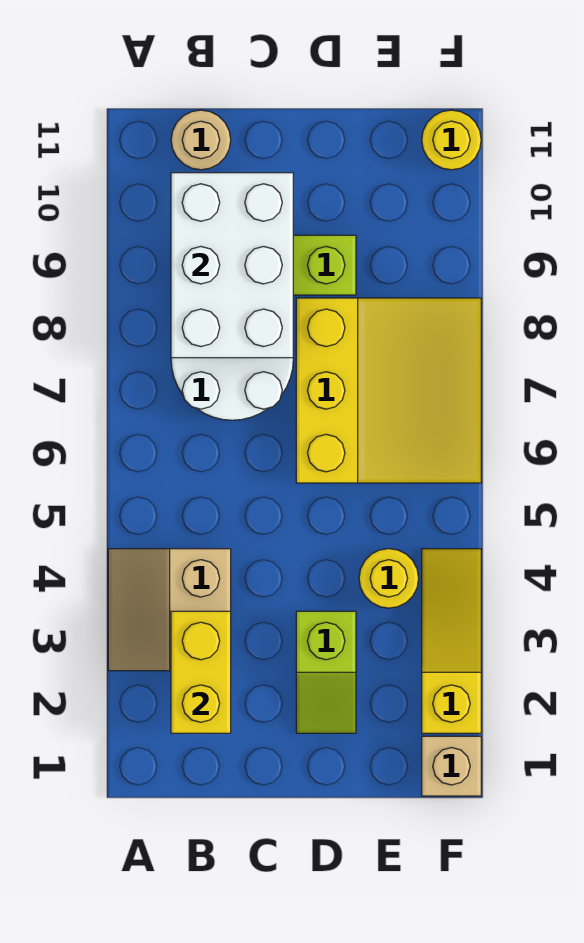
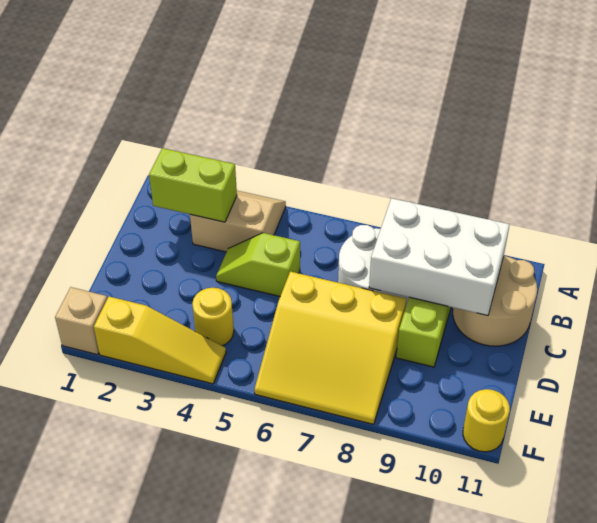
yellow 1x2 brick [171,611,231,733] -> lime 1x2 brick [149,148,237,222]
tan 1x1 round brick [171,110,231,170] -> tan 2x2 round brick [453,256,537,346]
lime 1x2 slope [296,611,356,733] -> lime 1x2 slope moved to [216,233,300,296]

